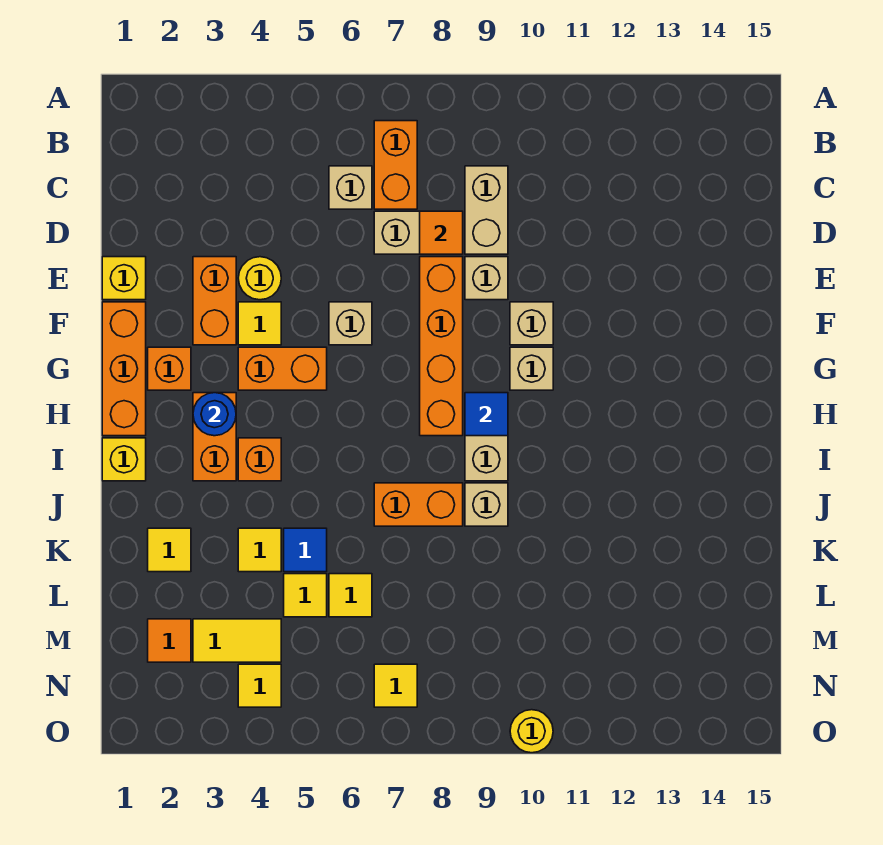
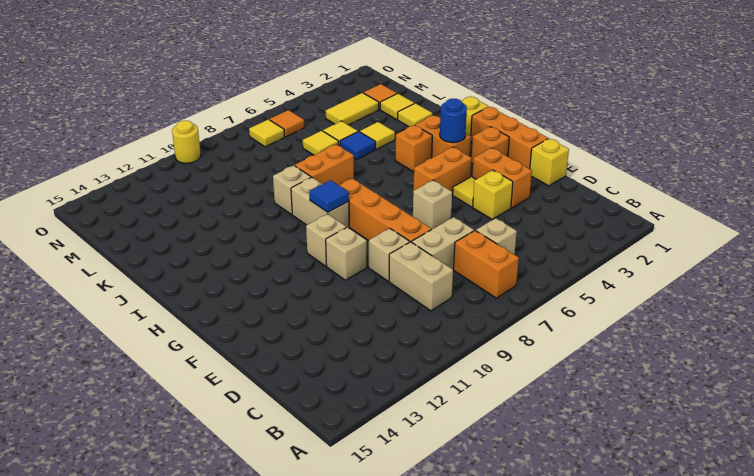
orange 1x1 tile [420,211,463,254] -> orange 1x1 tile moved to [269,110,304,137]
yellow 1x1 round brick [238,257,281,300] -> yellow 1x1 brick [473,170,513,220]
yellow 1x1 tile [238,664,281,707] -> yellow 1x1 tile moved to [380,94,414,120]

